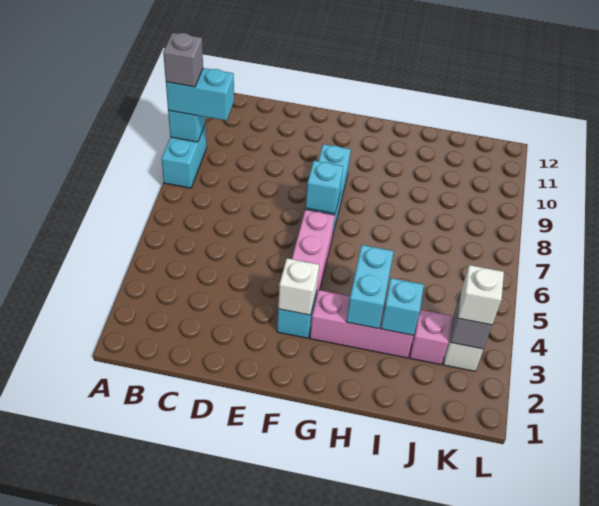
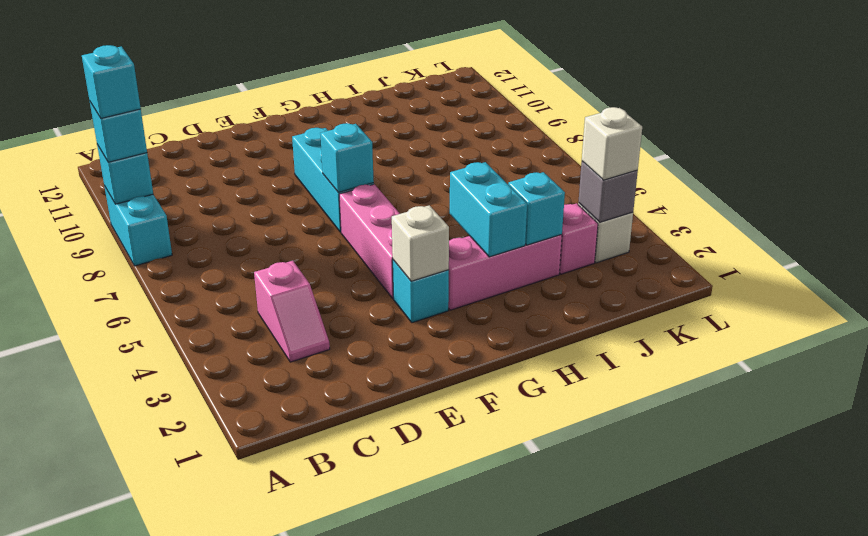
cyan 1x2 brick [166,68,234,121] -> cyan 1x1 brick [90,102,147,162]
grey 1x1 brick [163,33,203,87] -> cyan 1x1 brick [82,45,141,119]
none -> pink 1x2 slope [254,261,330,362]

